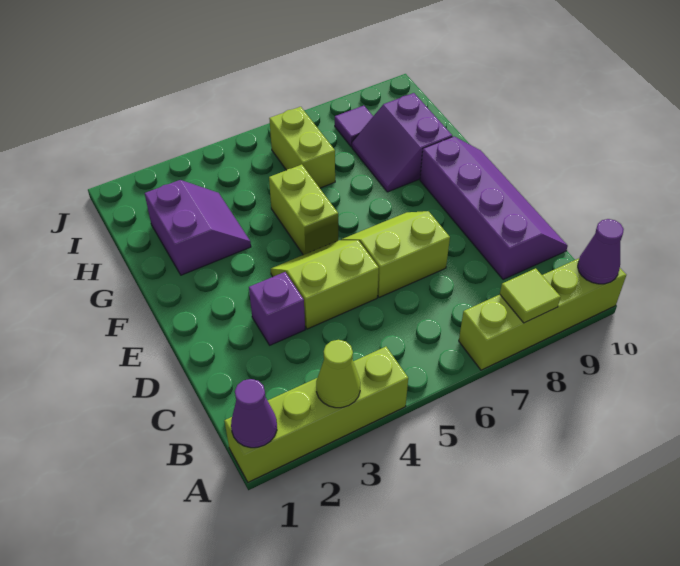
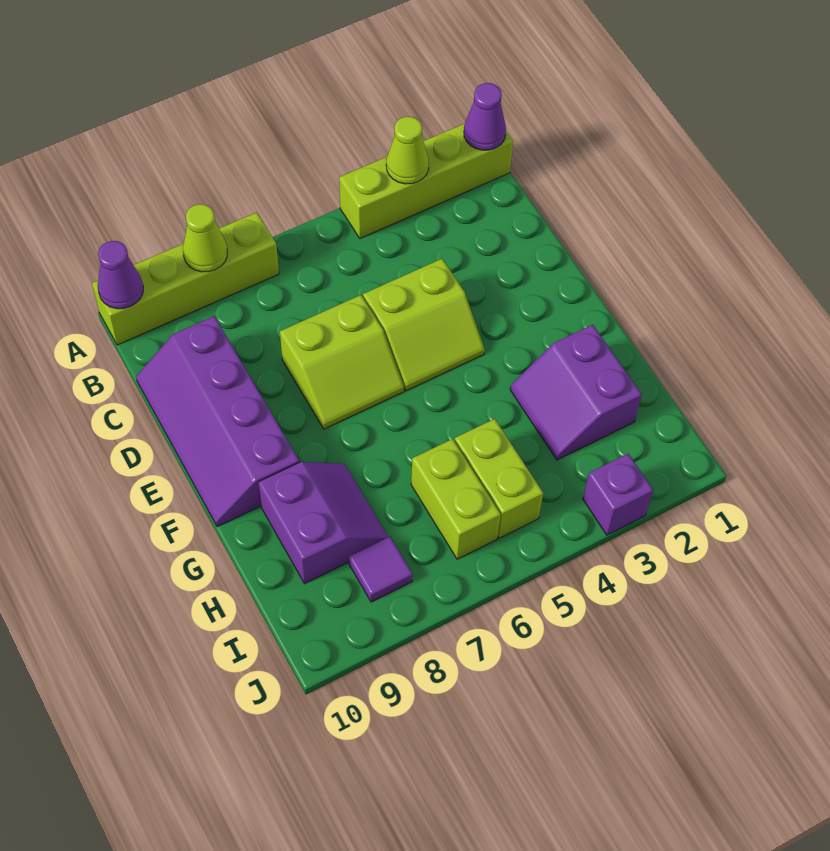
lime 1x1 tile [500,268,561,323] -> lime 1x1 cone [183,204,227,272]
purple 1x1 brick [249,272,305,345] -> purple 1x1 brick moved to [583,454,653,535]
lime 1x2 brick [269,165,338,255] -> lime 1x2 brick moved to [455,419,543,538]

